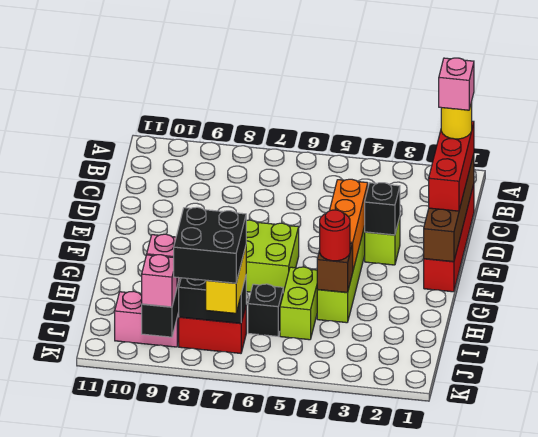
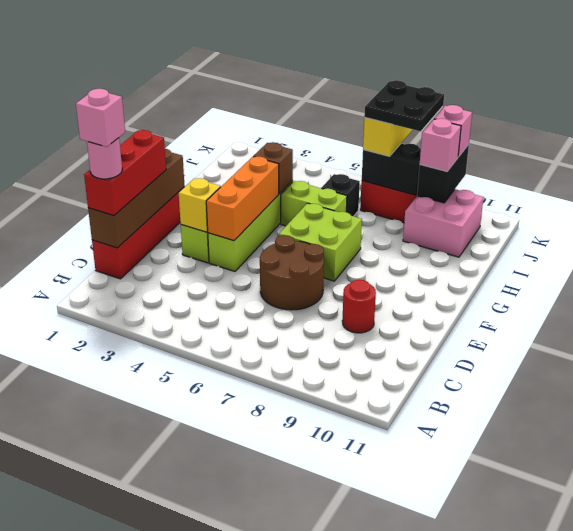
yellow 1x1 round brick [441,102,472,139] -> pink 1x1 round brick [87,138,122,179]
none -> brown 2x2 round brick [260,235,324,310]
black 1x1 brick [365,183,400,235] -> yellow 1x1 brick [179,178,221,232]
red 1x1 round brick [320,210,350,261] -> red 1x1 round brick moved to [342,280,376,333]
lime 1x2 brick [280,267,317,340] -> lime 1x2 brick turned to [281,181,347,226]
black 2x2 brick [174,207,246,283] -> black 2x2 plate [364,80,444,131]
pink 1x2 brick [115,291,179,347] -> pink 2x2 brick [403,189,483,257]

